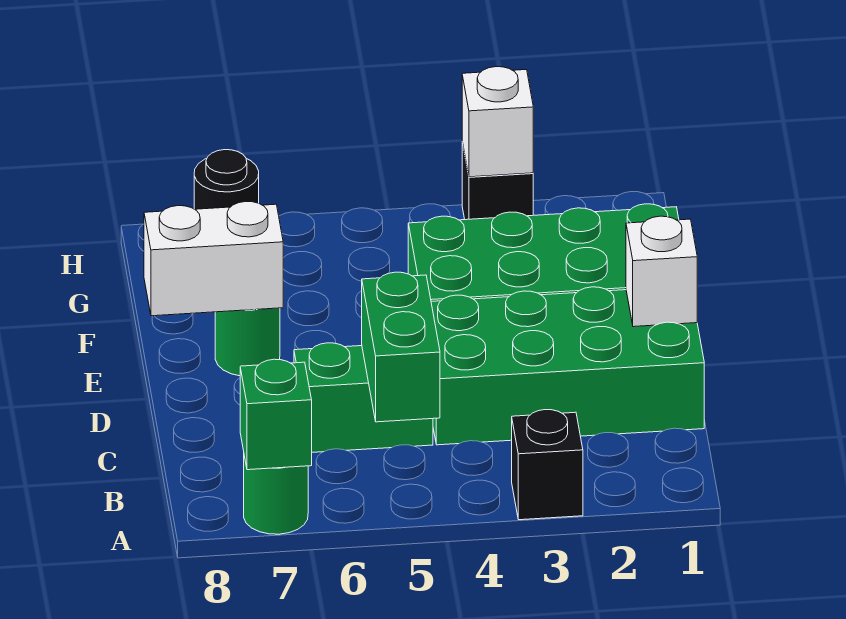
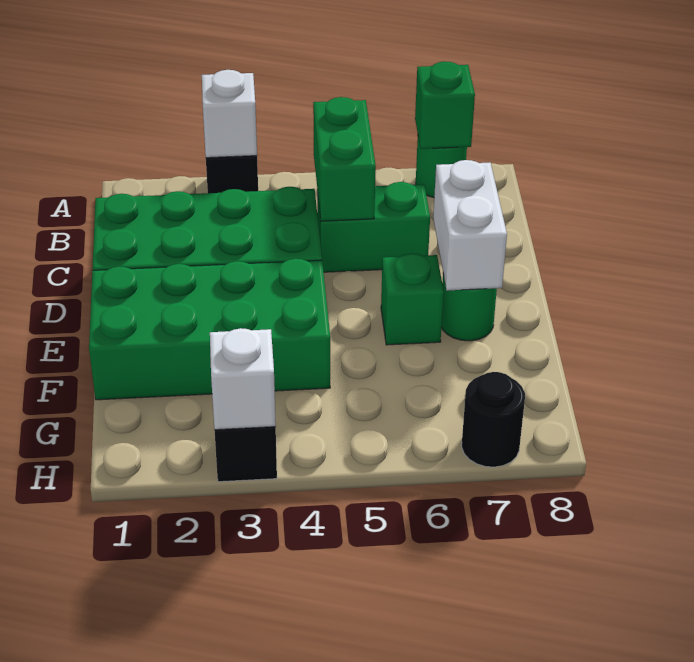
white 1x1 brick [626,216,697,327] -> white 1x1 brick moved to [202,70,257,158]
none -> green 1x1 brick [381,253,444,345]
white 1x2 brick [144,202,283,316] -> white 1x2 brick turned to [433,160,507,291]

